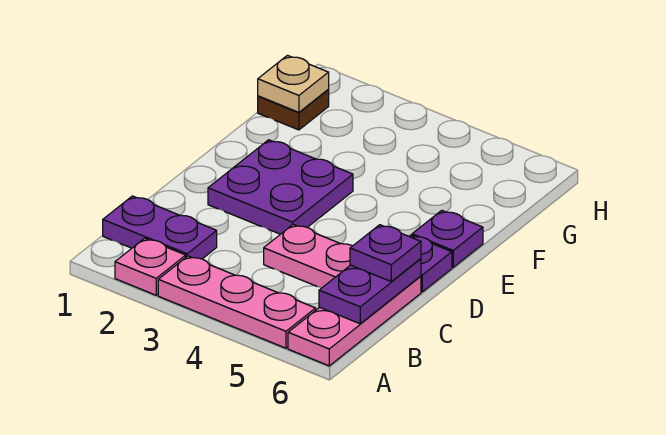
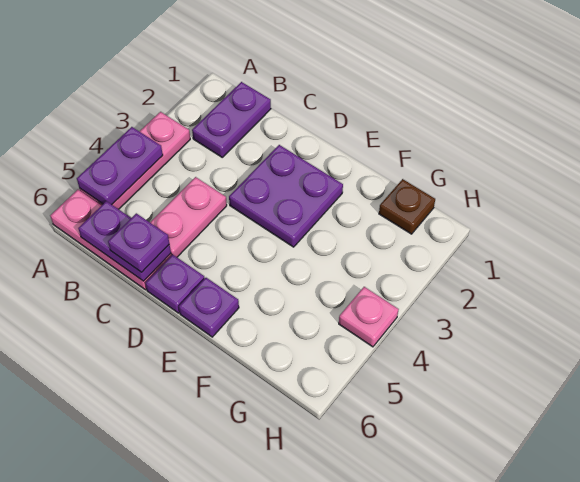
pink 1x1 plate [115,238,186,295] -> pink 1x1 plate moved to [339,287,399,347]
none -> purple 1x2 plate [77,127,163,204]
tan 1x1 plate [258,55,329,112] -> none

